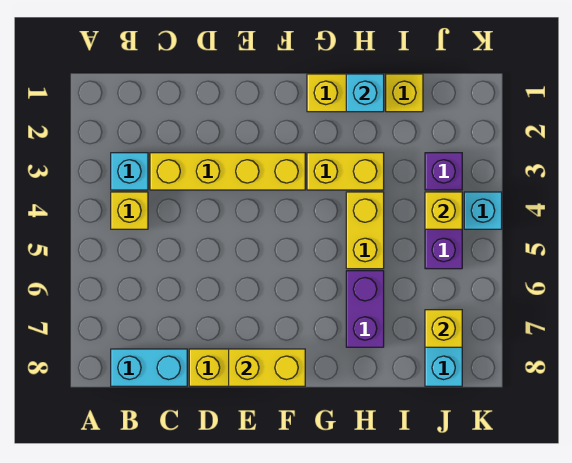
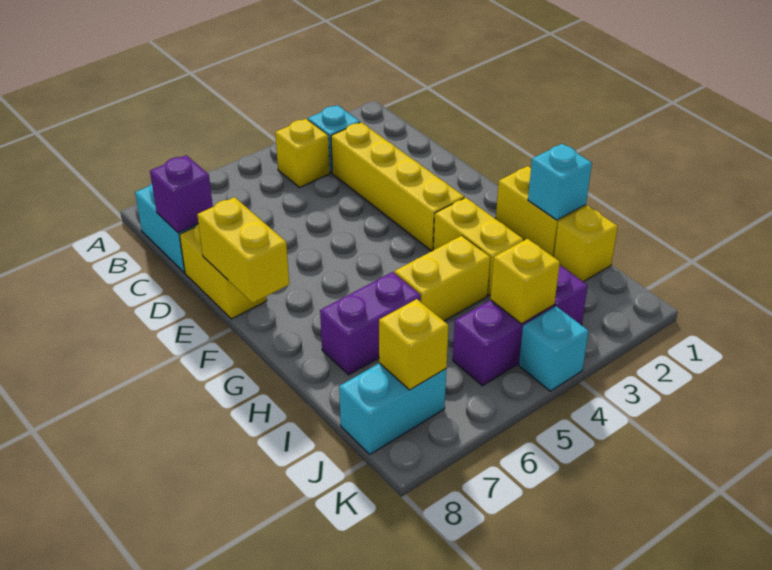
none -> purple 1x1 brick [150,155,213,233]

